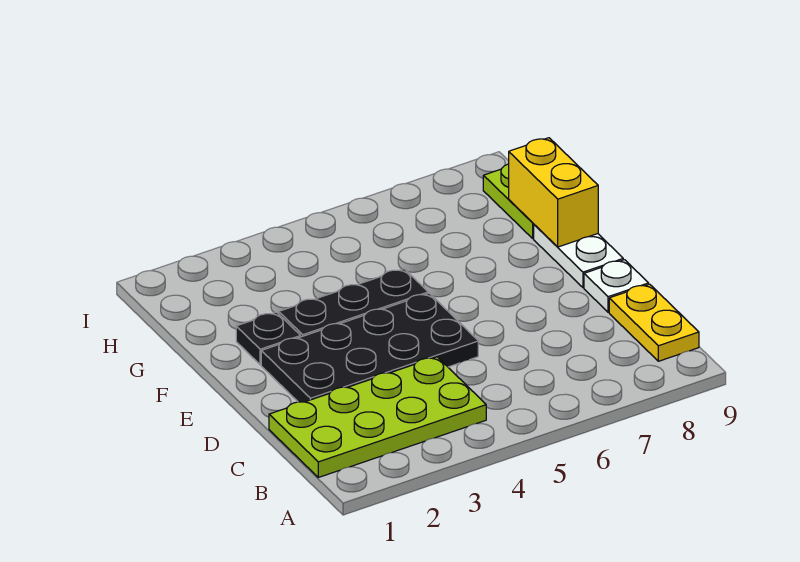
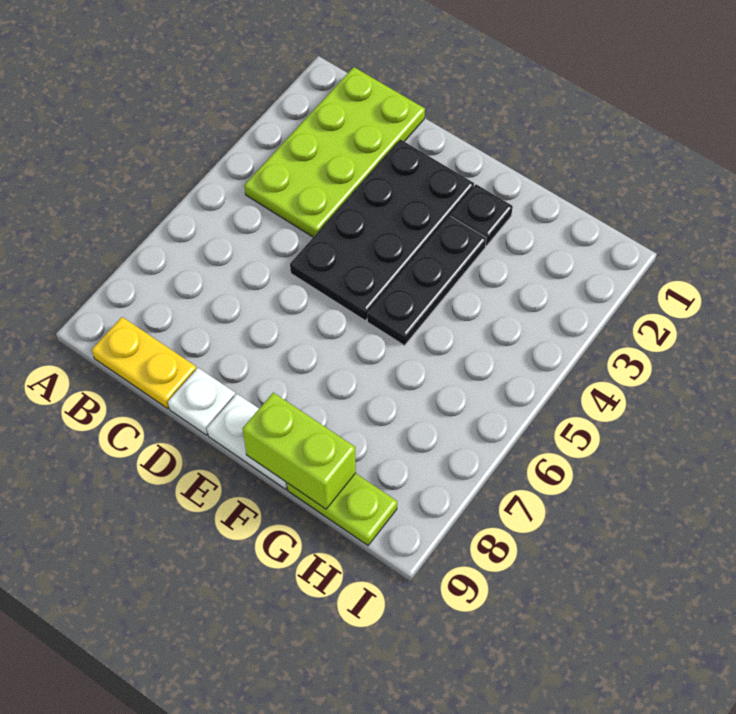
yellow 1x2 brick [509,138,598,247] -> lime 1x2 brick [243,393,356,509]

